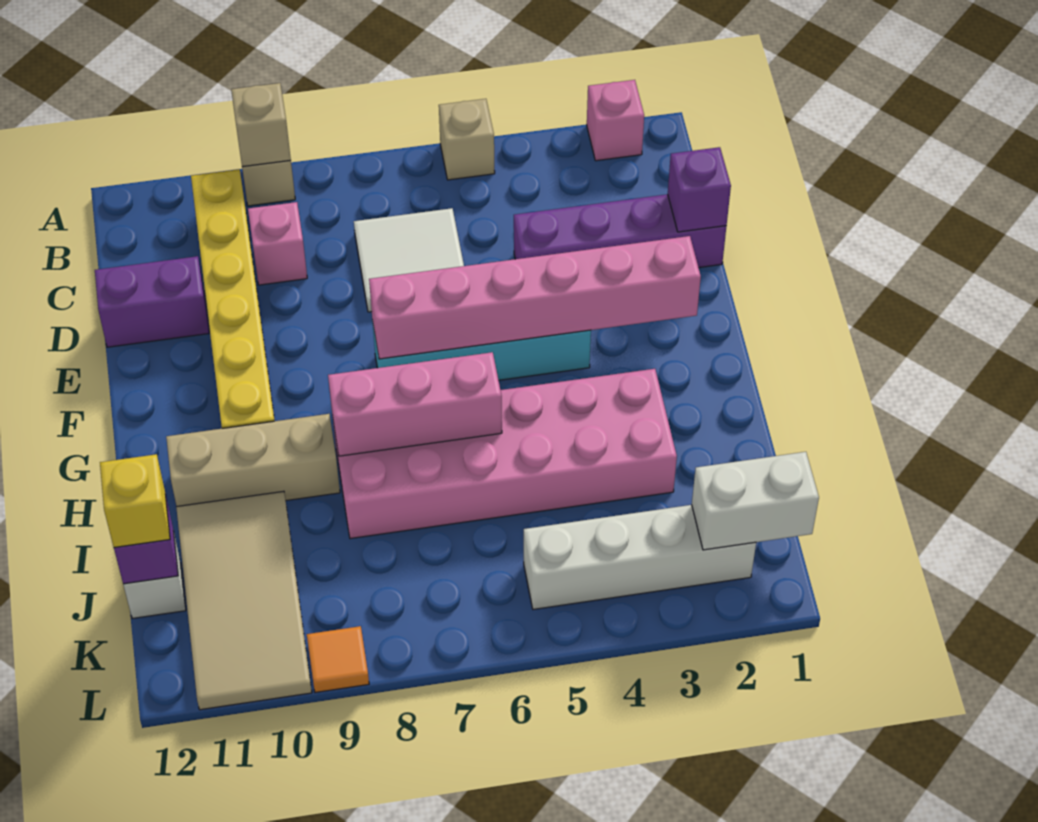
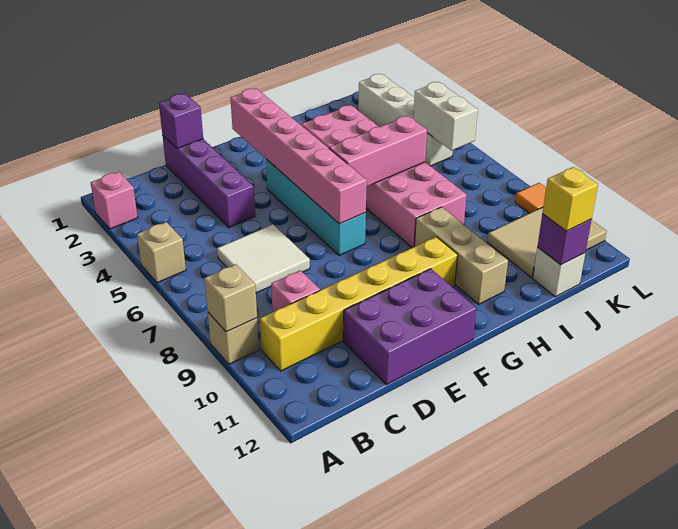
purple 1x2 brick [95,256,209,347] -> purple 2x3 brick [343,269,476,385]
pink 1x3 brick [328,352,502,456] -> pink 1x3 brick turned to [329,116,427,186]
tan 2x4 tile [176,491,312,710] -> tan 2x3 tile [487,207,607,278]
white 1x2 brick [692,452,819,550] -> white 1x2 brick moved to [413,82,478,151]

